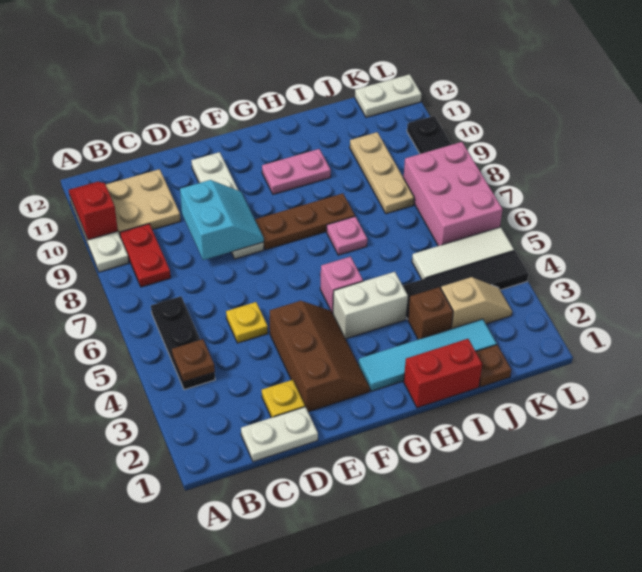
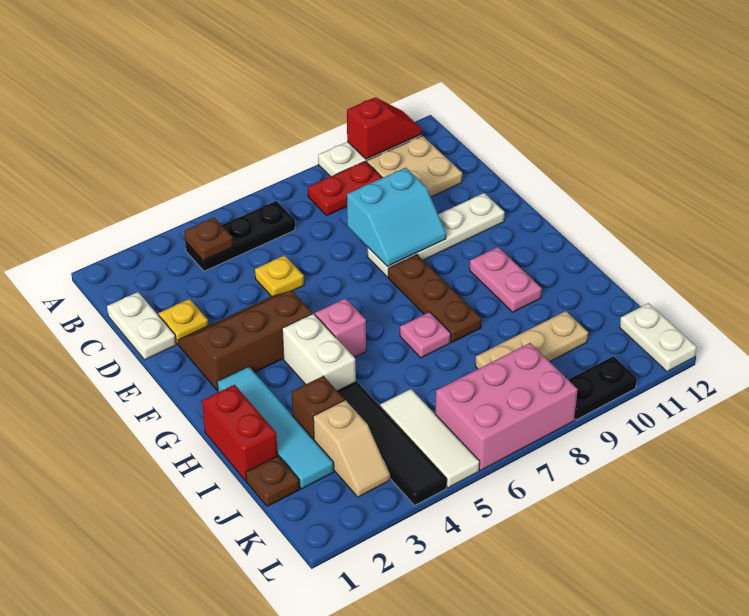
brown 2x3 slope [270,301,370,412] -> brown 2x3 slope turned to [178,291,312,390]

